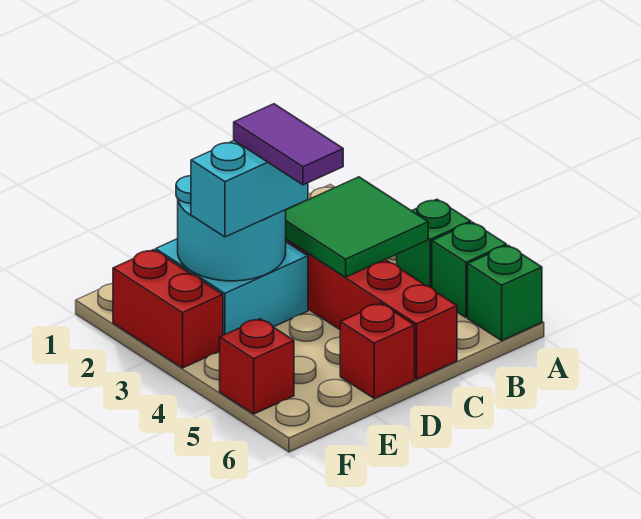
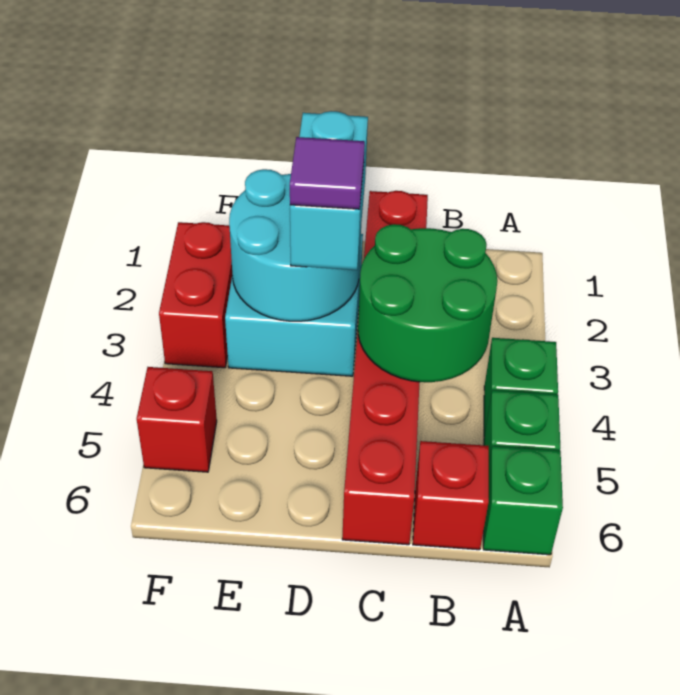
green 2x2 tile [286,177,428,277] -> green 2x2 round brick [358,224,497,382]
cyan 1x2 brick [191,141,308,237] -> cyan 1x2 brick turned to [290,111,368,270]
purple 1x2 tile [234,104,343,185] -> purple 1x1 tile [290,137,365,209]
red 1x1 brick [340,303,415,398] -> red 1x1 brick moved to [413,441,489,550]

